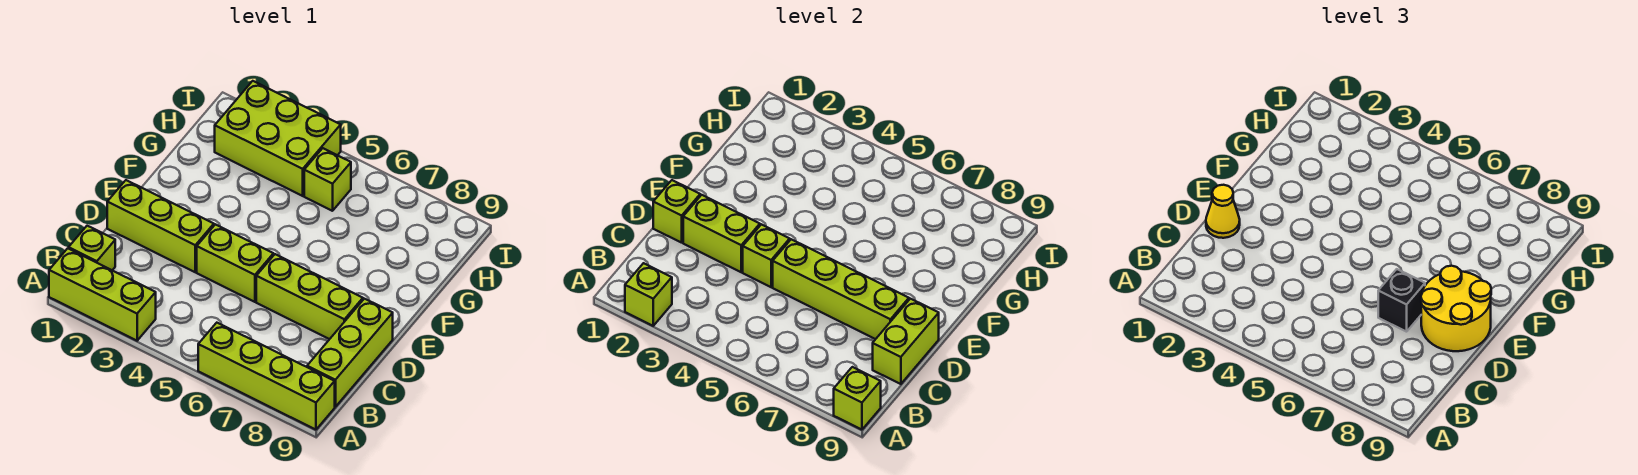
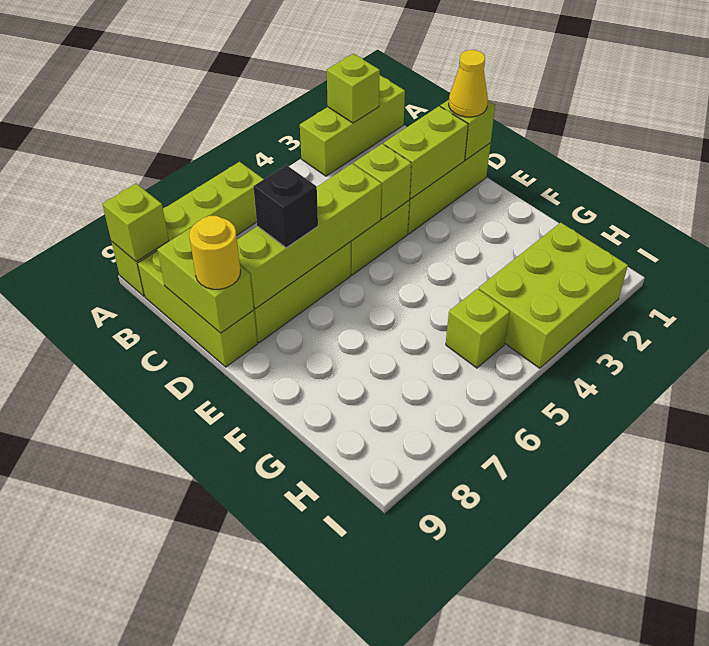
lime 1x1 brick [69,226,115,270] -> none
yellow 2x2 round brick [1421,266,1491,351] -> yellow 1x1 round brick [189,216,241,289]

